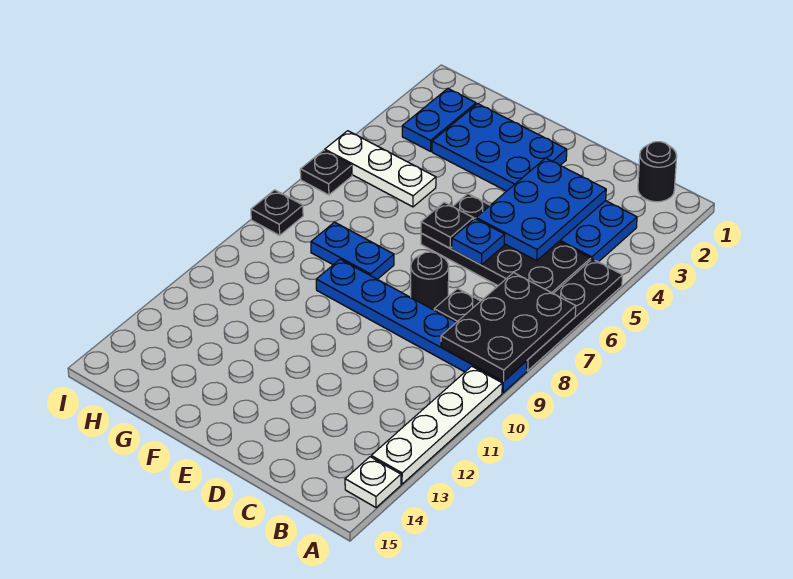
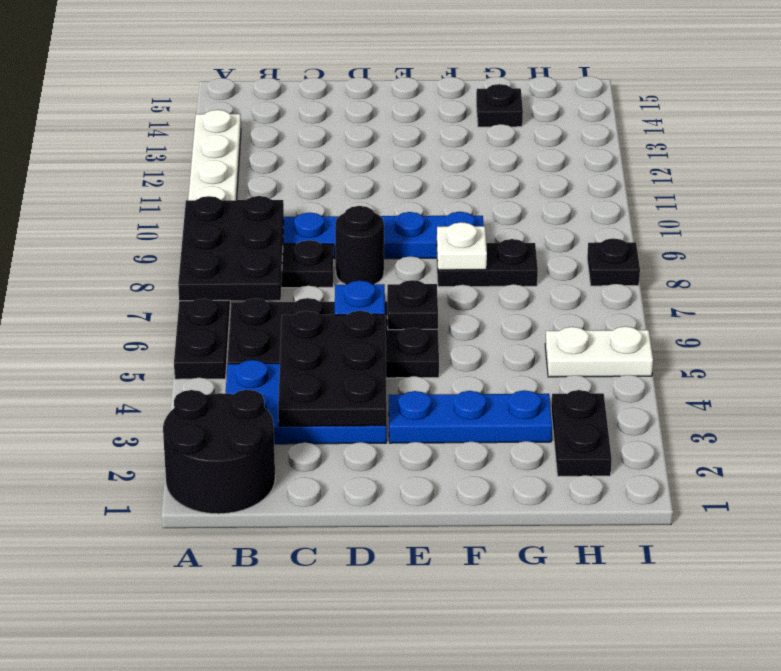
white 1x1 plate [345,457,401,508] -> white 1x1 plate moved to [437,222,487,270]
black 1x1 round brick [638,142,677,202] -> black 2x2 round brick [163,390,275,514]
blue 2x3 plate [476,158,606,261] -> black 2x3 plate [278,311,387,426]
blue 2x3 plate [432,104,567,191] -> blue 1x3 plate [389,390,552,443]
blue 1x2 plate [311,222,394,279] -> black 1x2 plate [437,239,538,287]
white 1x3 plate [325,131,436,207] -> white 1x2 plate [545,326,653,377]
blue 1x2 plate [402,88,476,151] -> black 1x2 plate [551,390,612,476]
black 1x1 plate [300,150,352,195] -> black 1x1 plate moved to [476,84,523,127]

